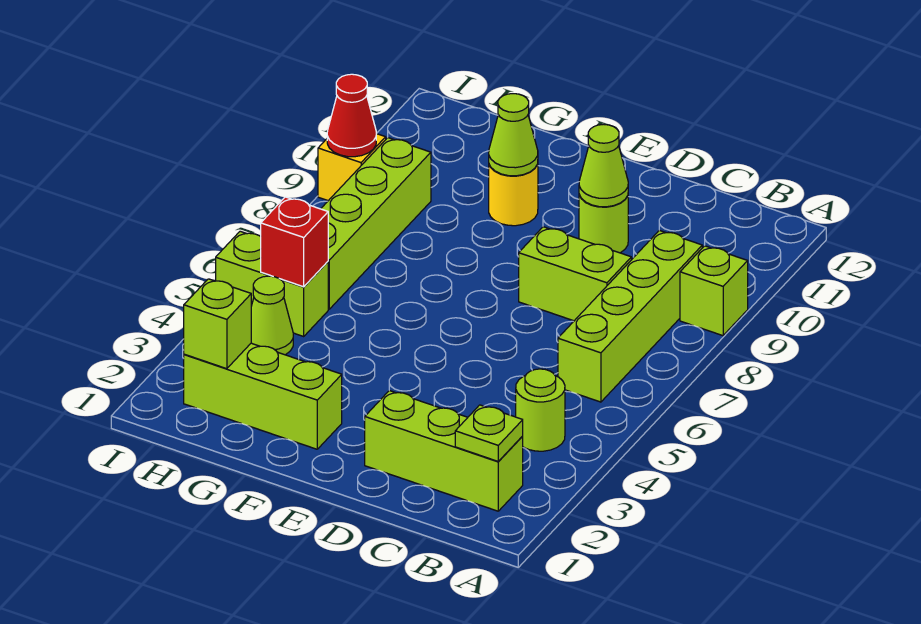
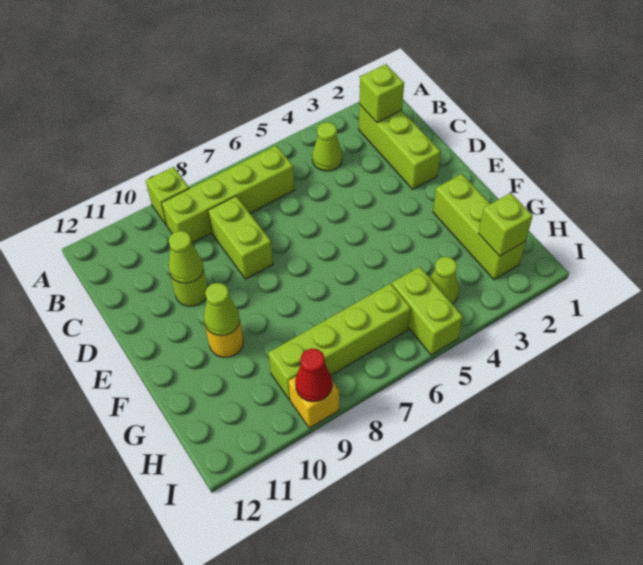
lime 1x1 plate [455,405,523,462] -> lime 1x1 brick [359,64,404,123]
lime 1x1 round brick [516,369,565,451] -> lime 1x1 cone [312,122,342,171]
red 1x1 brick [261,197,328,287] -> none

